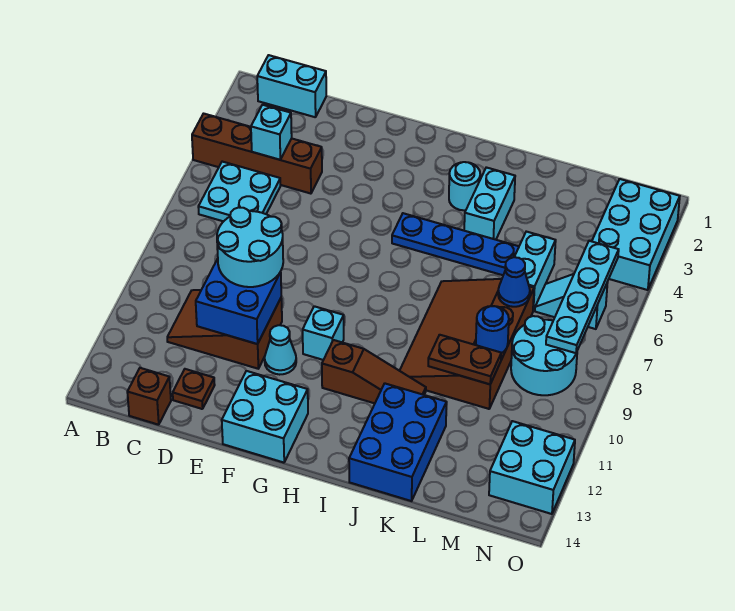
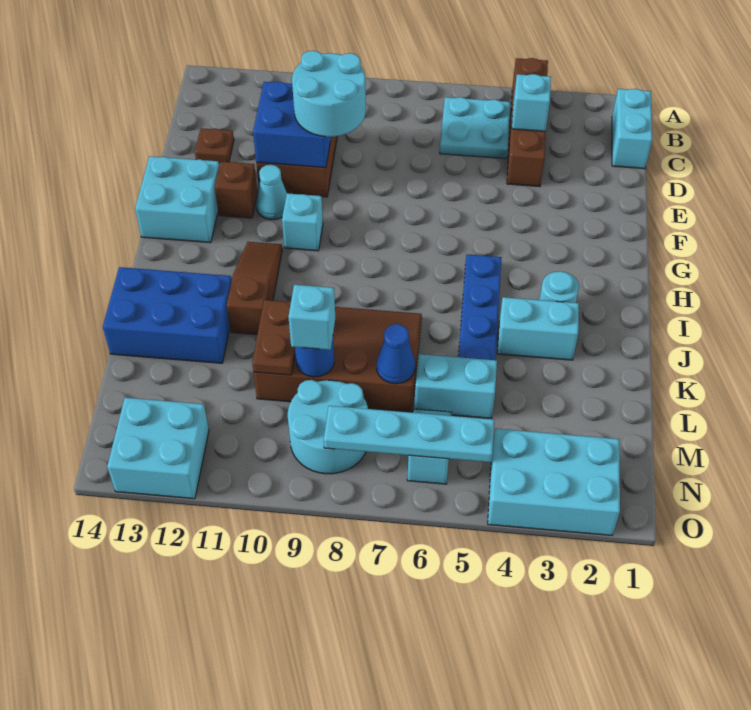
brown 1x1 brick [127,368,171,425] -> brown 1x1 brick moved to [215,161,257,218]
brown 1x3 slope [322,340,426,403] -> brown 1x3 slope turned to [227,242,282,335]
none -> cyan 1x1 brick [288,285,335,350]

